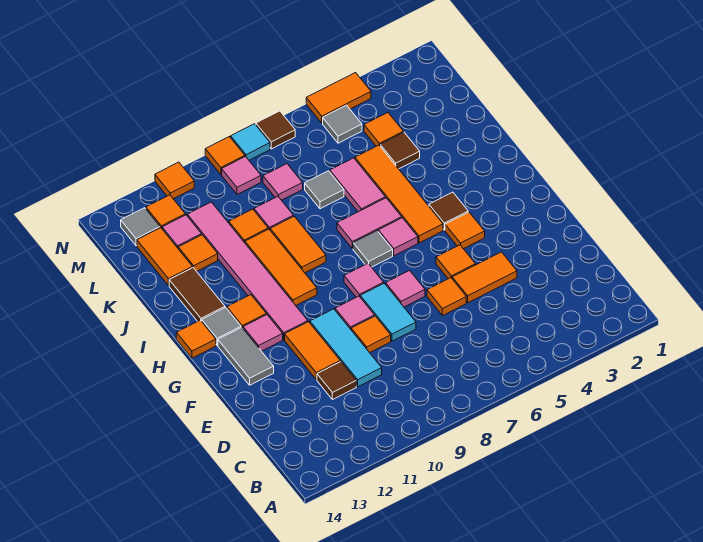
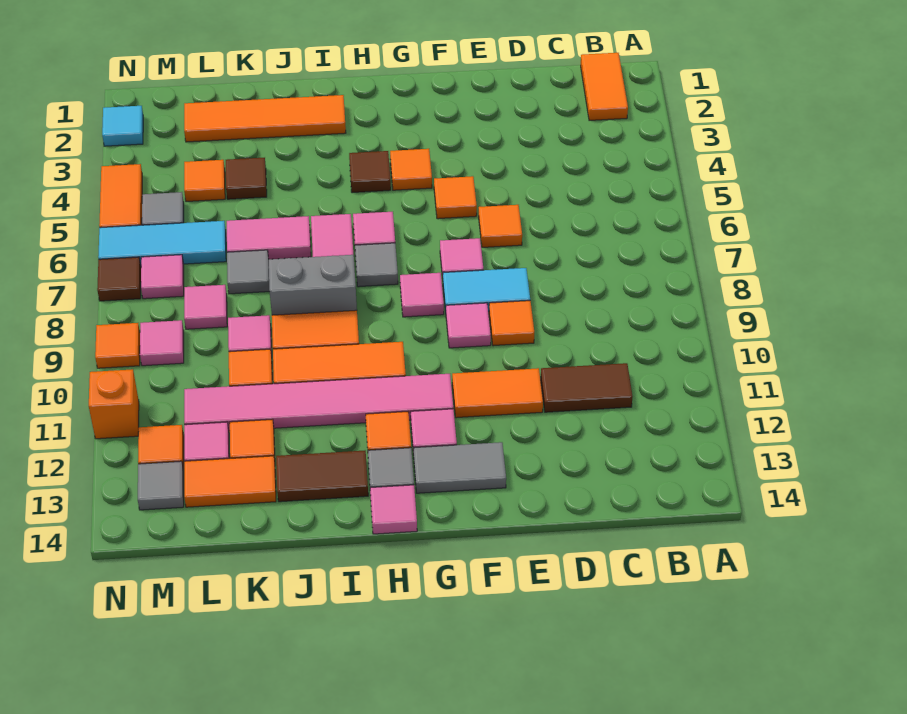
cyan 1x3 tile [310,309,382,387] -> cyan 1x3 tile moved to [98,221,226,265]
brown 1x1 tile [317,362,356,400] -> brown 1x2 tile [541,363,633,412]
orange 1x2 tile [452,252,517,303] -> orange 1x2 tile moved to [581,53,628,120]
orange 1x4 tile [355,145,443,243] -> orange 1x4 tile moved to [184,95,346,142]
orange 1x1 tile [176,320,216,358] -> pink 1x1 tile [370,485,417,534]
none -> grey 1x2 brick [269,255,357,315]
none -> pink 1x1 tile [141,255,184,299]
cyan 1x1 tile [231,124,270,160] -> cyan 1x1 tile moved to [102,106,143,146]
orange 1x1 tile [155,162,194,199] -> orange 1x1 brick [89,369,139,439]

